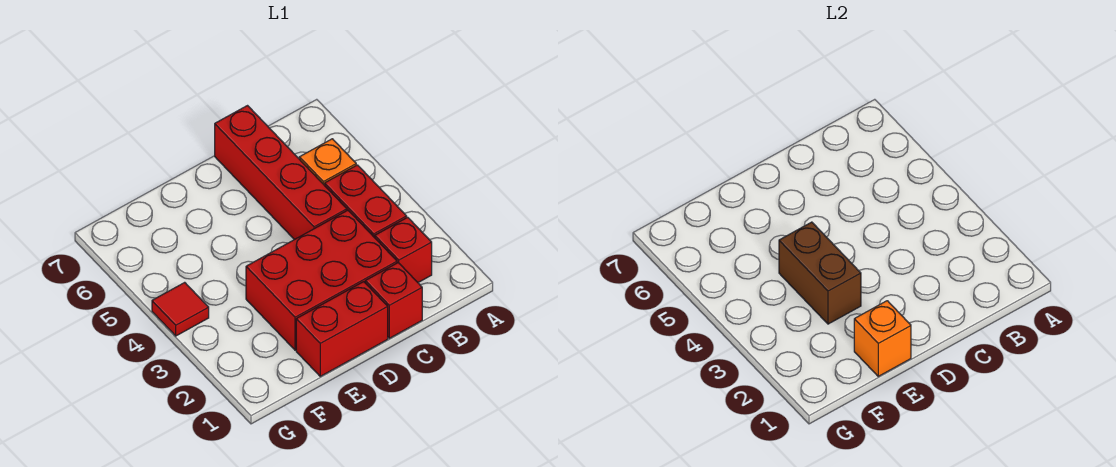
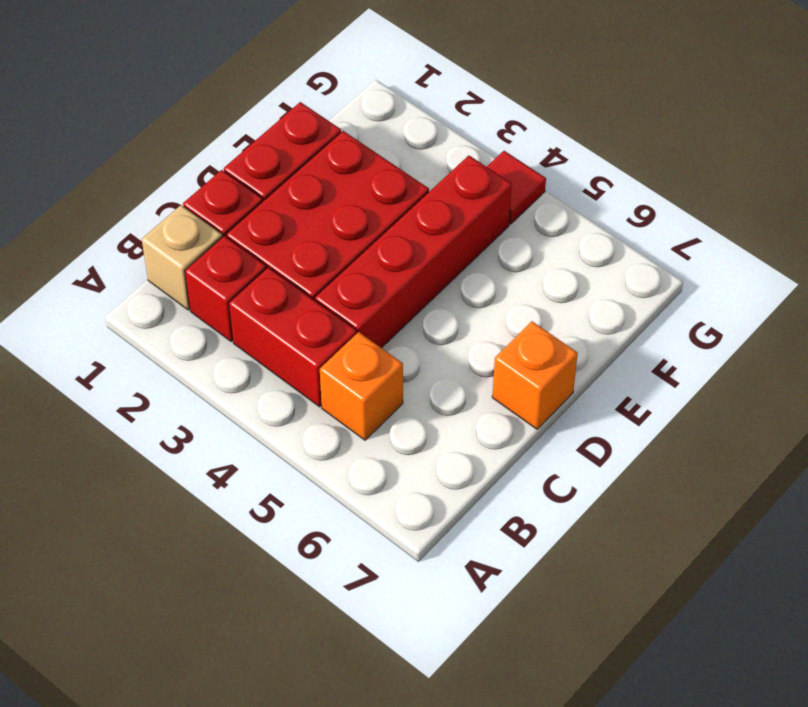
none -> tan 1x1 brick [142,205,222,310]
red 1x4 brick [215,106,347,240] -> red 1x4 brick turned to [315,156,512,348]
orange 1x1 brick [854,301,911,376] -> orange 1x1 brick moved to [492,321,578,429]
brown 1x2 brick [779,222,861,324] -> none

